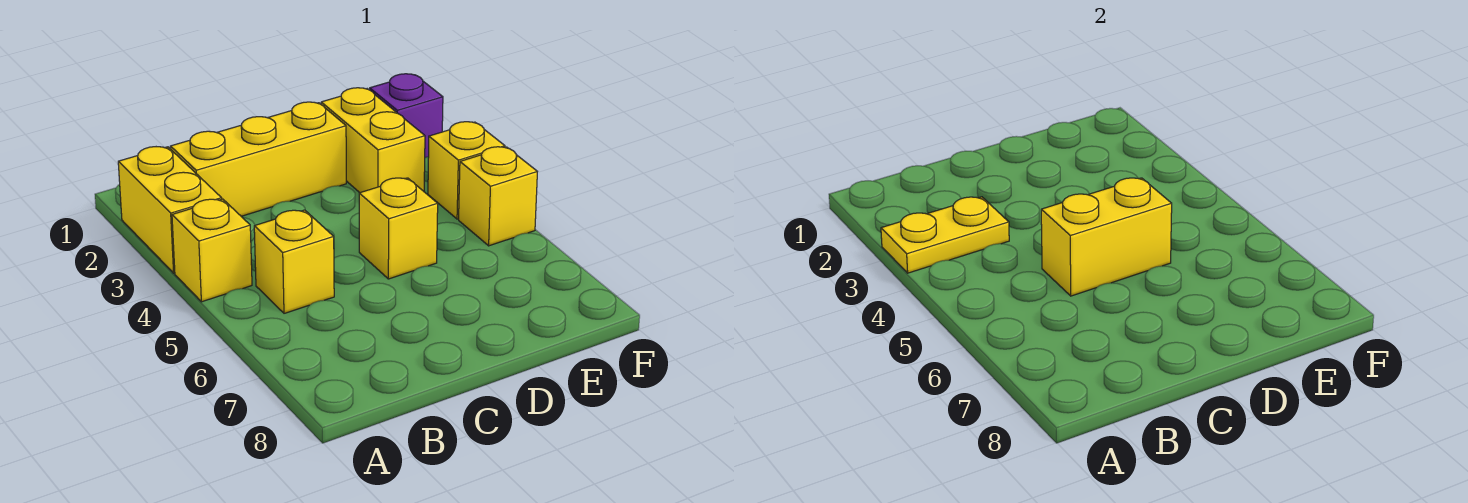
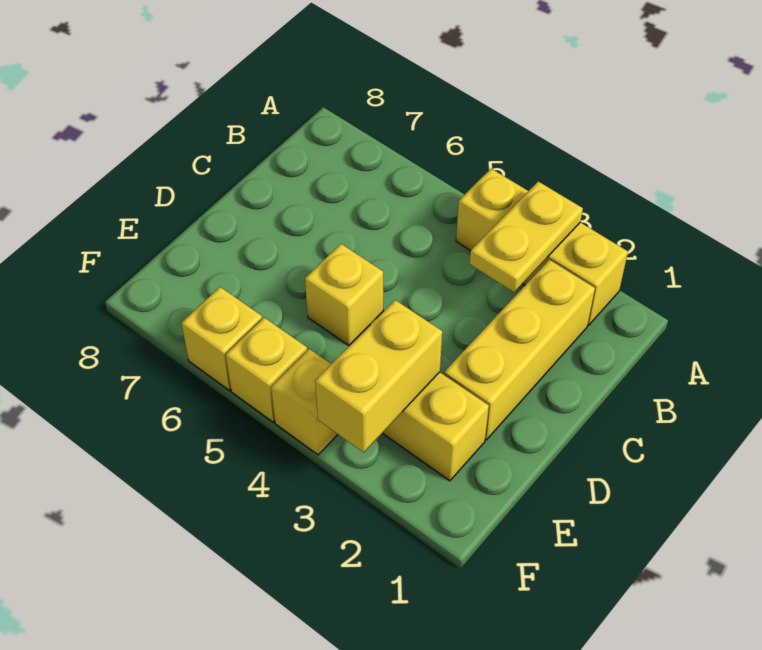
yellow 1x1 brick [254,210,334,313] -> yellow 1x1 brick moved to [181,287,262,390]
yellow 1x2 brick [1041,178,1172,296] -> yellow 1x2 brick moved to [315,300,442,452]
purple 1x1 brick [370,74,443,157] -> none

